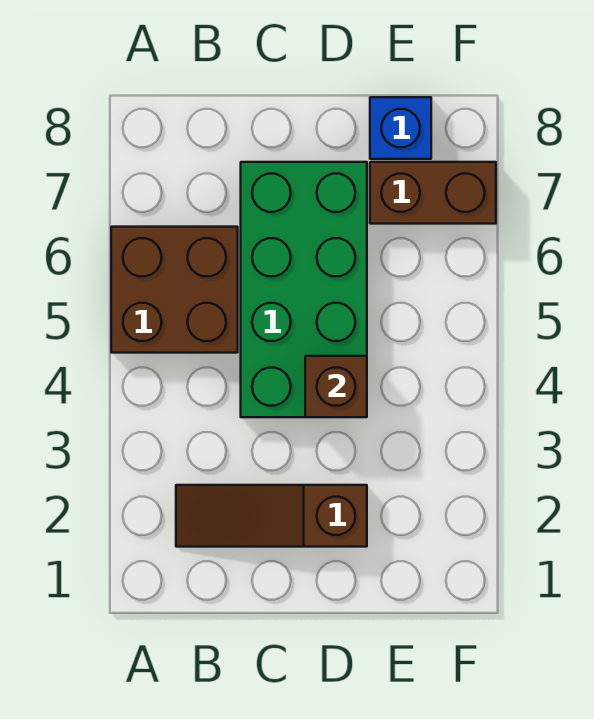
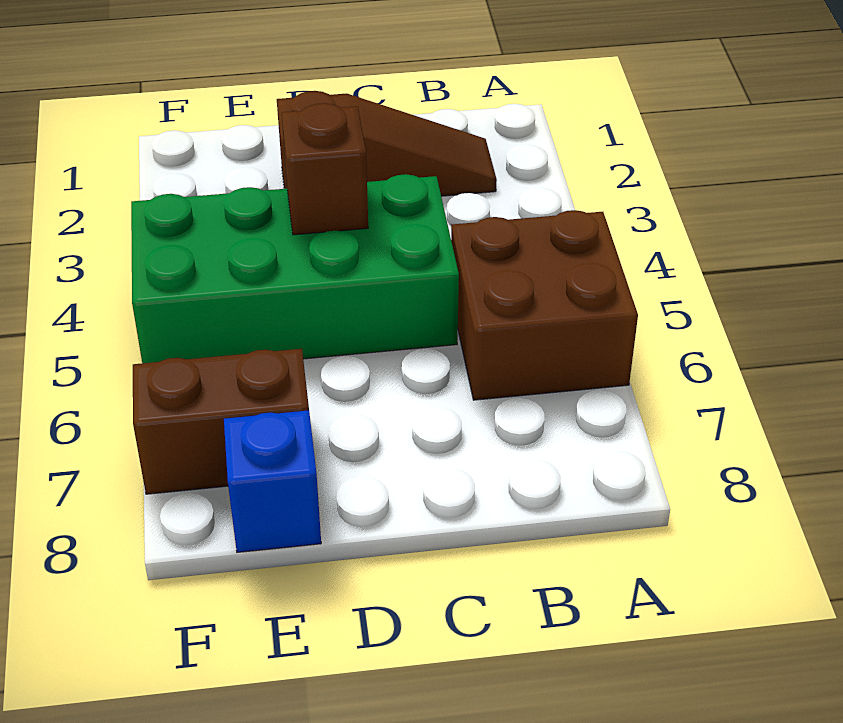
green 2x4 brick [241,162,367,417] -> green 2x4 brick turned to [131,174,459,363]

